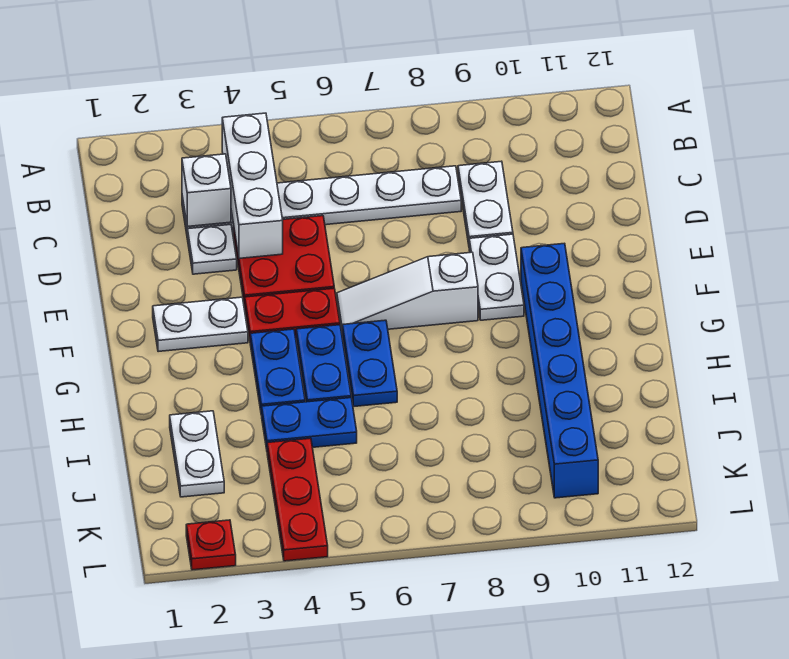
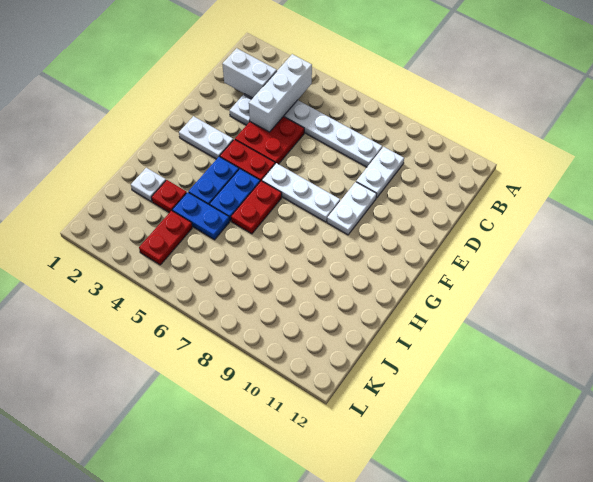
white 1x1 brick [182,154,231,227] -> white 1x2 brick [222,48,277,98]
white 1x3 slope [337,252,478,329] -> white 1x3 plate [262,163,340,222]
blue 1x6 brick [521,243,598,498] -> none
blue 1x2 plate [342,320,397,406] -> red 1x2 plate [231,181,282,234]
white 1x2 plate [170,411,224,497] -> white 1x1 plate [131,168,166,202]
red 1x3 plate [267,438,328,561] -> red 1x2 plate [139,210,192,265]
red 1x1 plate [186,520,236,570] -> red 1x1 plate moved to [151,180,187,213]

